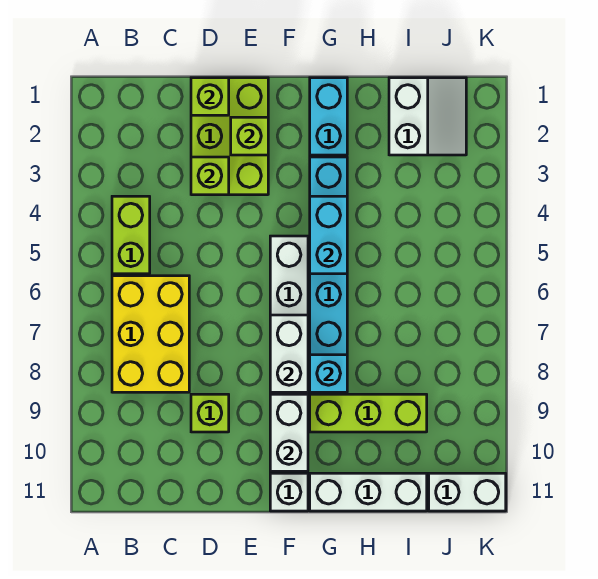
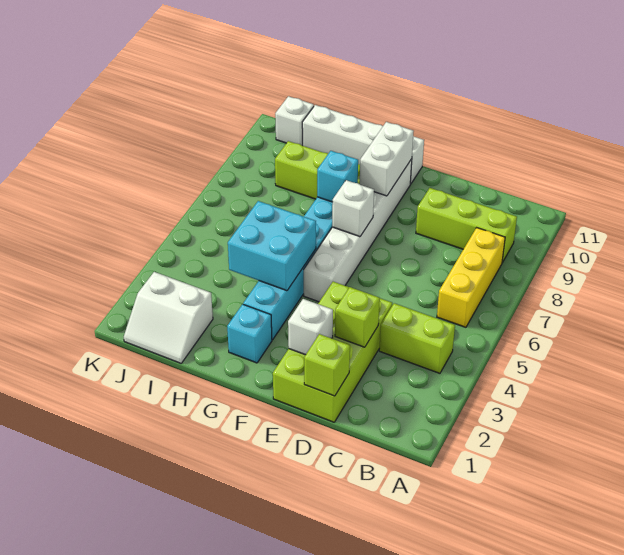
lime 1x2 brick [112,196,150,274] -> lime 1x2 brick turned to [379,303,455,373]
yellow 2x3 brick [112,276,189,392] -> yellow 1x3 brick [437,228,505,327]
lime 2x3 brick [191,78,268,195] -> lime 2x4 brick [273,282,392,422]
lime 1x1 brick [191,394,229,432] -> lime 1x3 brick [416,188,517,263]
lime 1x1 brick [231,117,268,155] -> white 1x1 brick [288,299,333,355]
white 1x2 brick [270,315,308,392] -> white 1x1 brick [332,180,374,237]
cyan 1x2 brick [310,78,347,155] -> cyan 1x1 brick [227,304,272,363]
cyan 1x2 brick [310,196,347,274] -> cyan 2x2 brick [228,201,316,291]
white 2x2 slope [389,78,466,155] -> white 2x2 slope turned to [124,272,213,363]
white 1x2 brick [429,473,506,511] -> white 1x1 brick [275,96,314,146]

